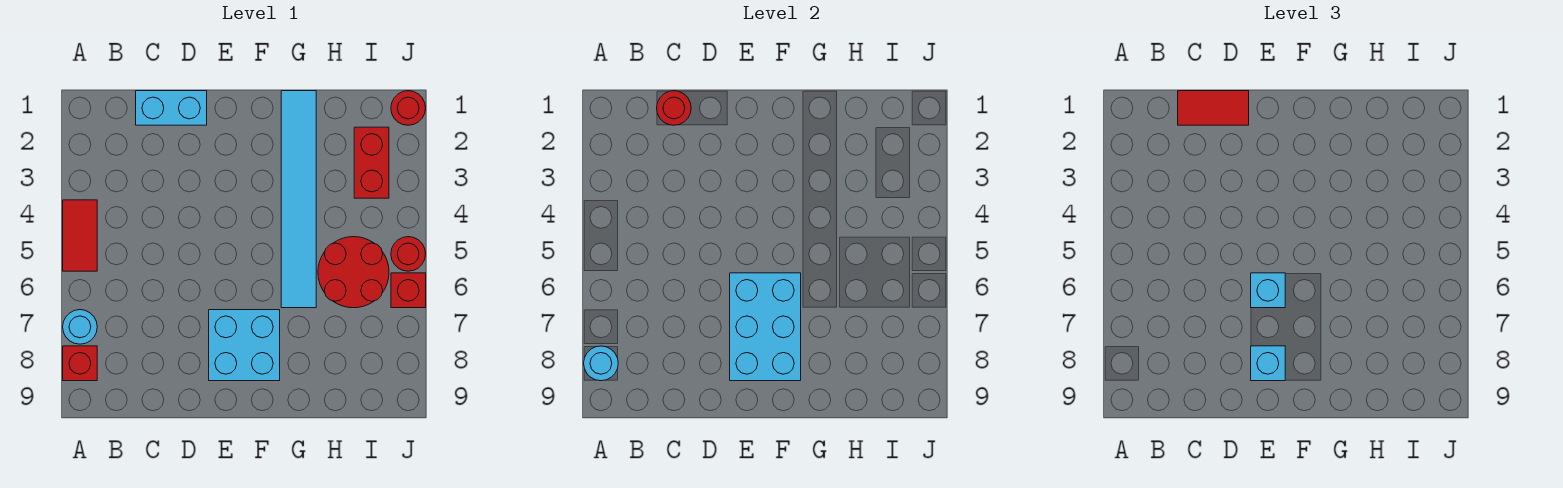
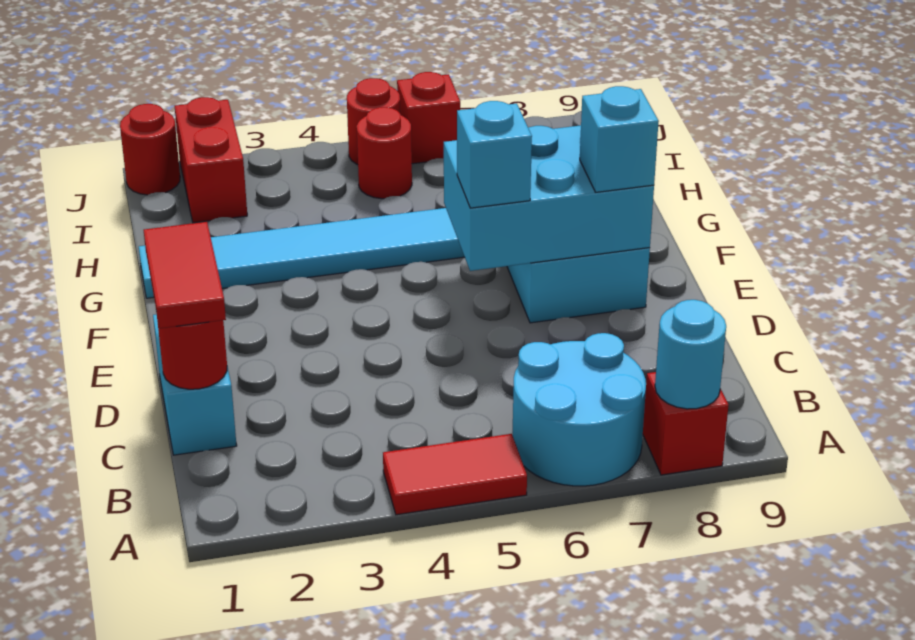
cyan 1x1 round brick [63,310,97,344] -> cyan 2x2 round brick [512,333,646,486]
red 2x2 round brick [318,237,389,308] -> red 1x1 round brick [357,107,412,199]
red 1x2 brick [354,127,389,198] -> red 1x2 brick turned to [175,97,247,223]

